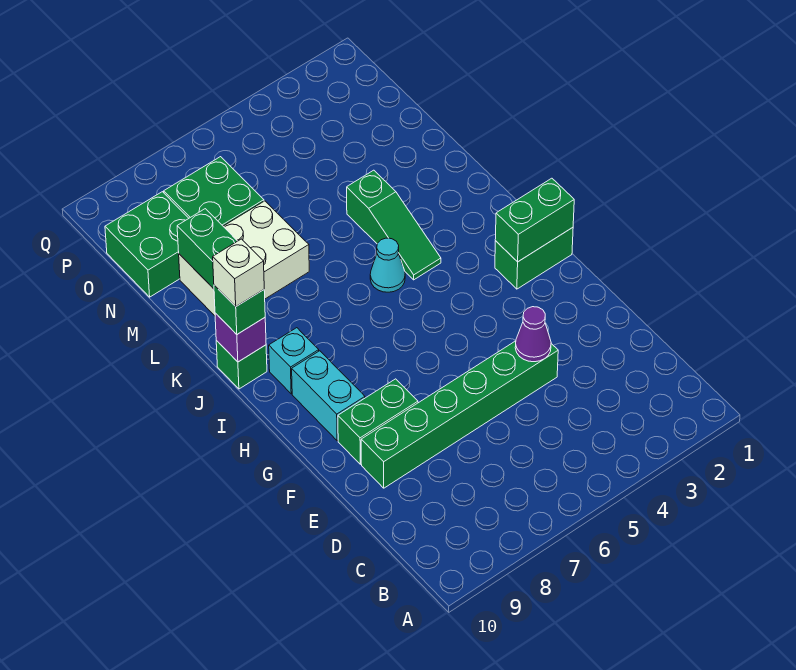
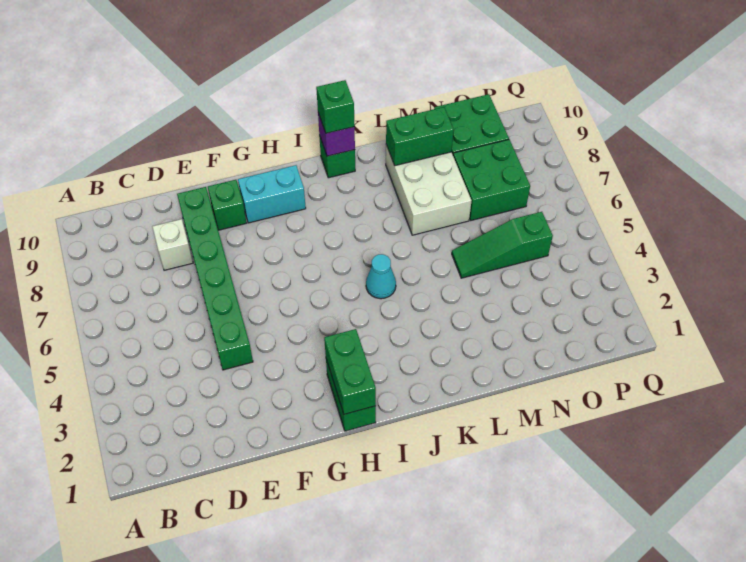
purple 1x1 cone [515,307,551,362] -> none
green 1x2 brick [338,379,418,464] -> green 1x1 brick [208,180,247,230]
cyan 1x1 brick [269,328,319,394] -> none
green 1x3 slope [347,170,441,280] -> green 1x3 slope moved to [452,212,553,278]
white 1x1 brick [213,239,264,307] -> white 1x1 brick moved to [152,219,193,270]

